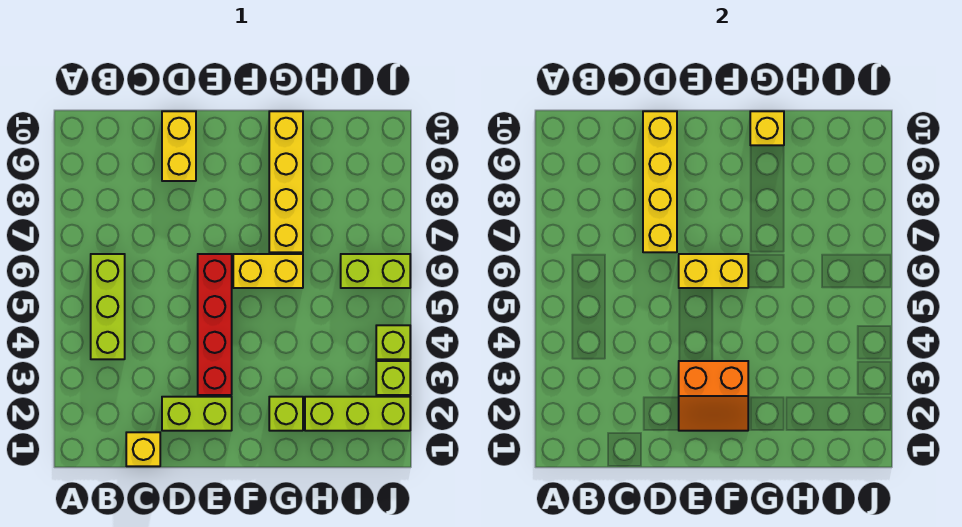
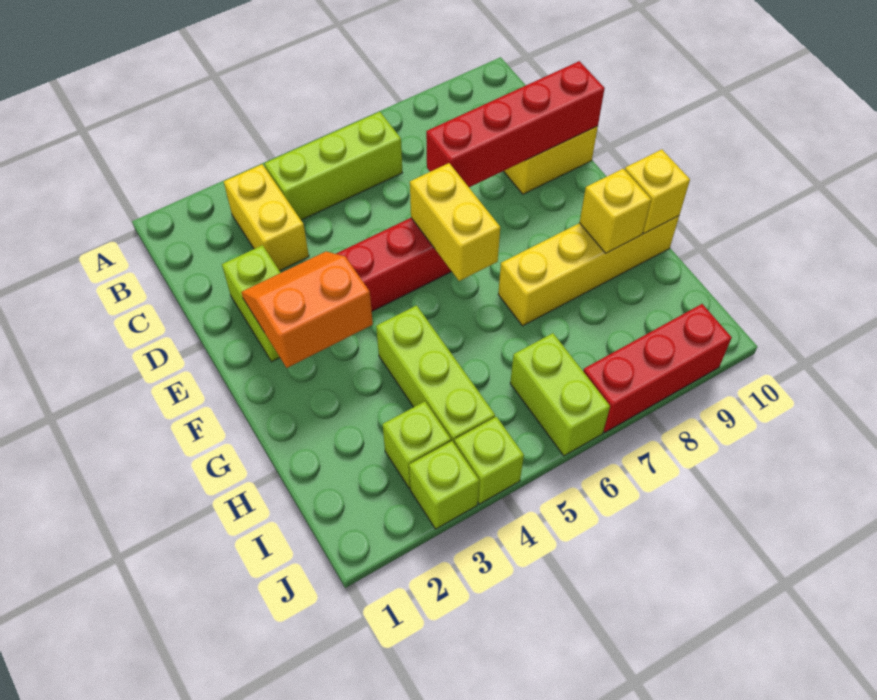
yellow 1x1 brick [126,432,160,466] -> yellow 1x1 brick moved to [579,169,651,253]
yellow 1x4 brick [643,111,677,252] -> red 1x4 brick [426,61,605,187]
orange 2x2 slope [679,361,748,431] -> orange 2x2 slope turned to [241,252,373,368]
yellow 1x2 brick [233,254,303,288] -> yellow 1x2 brick moved to [224,164,309,271]
lime 1x1 brick [269,397,303,431] -> lime 1x1 brick moved to [383,402,451,488]
lime 1x3 brick [305,397,410,431] -> lime 1x3 brick moved to [376,305,495,443]
none -> red 1x3 brick [583,304,732,433]

